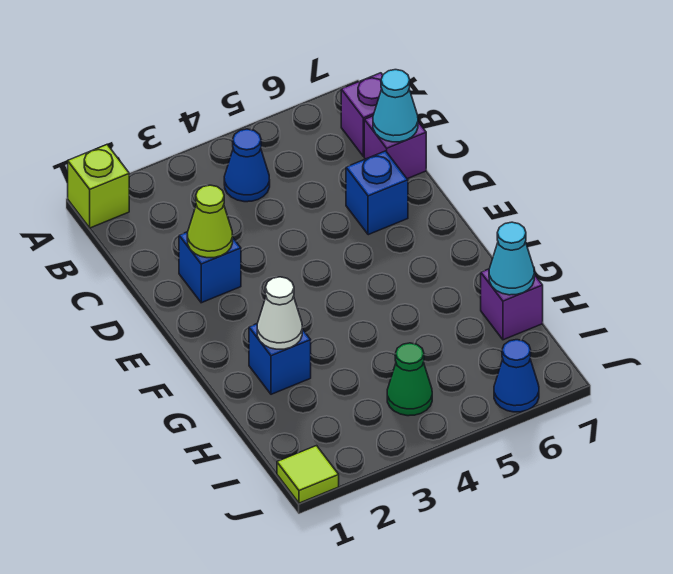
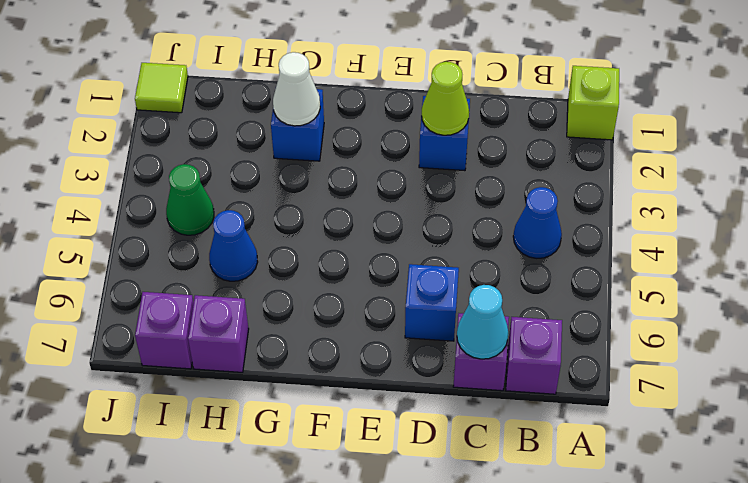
cyan 1x1 cone [489,222,534,295] -> none
none -> purple 1x1 brick [135,292,194,369]
blue 1x1 cone [494,340,539,412] -> blue 1x1 cone moved to [209,210,258,281]

